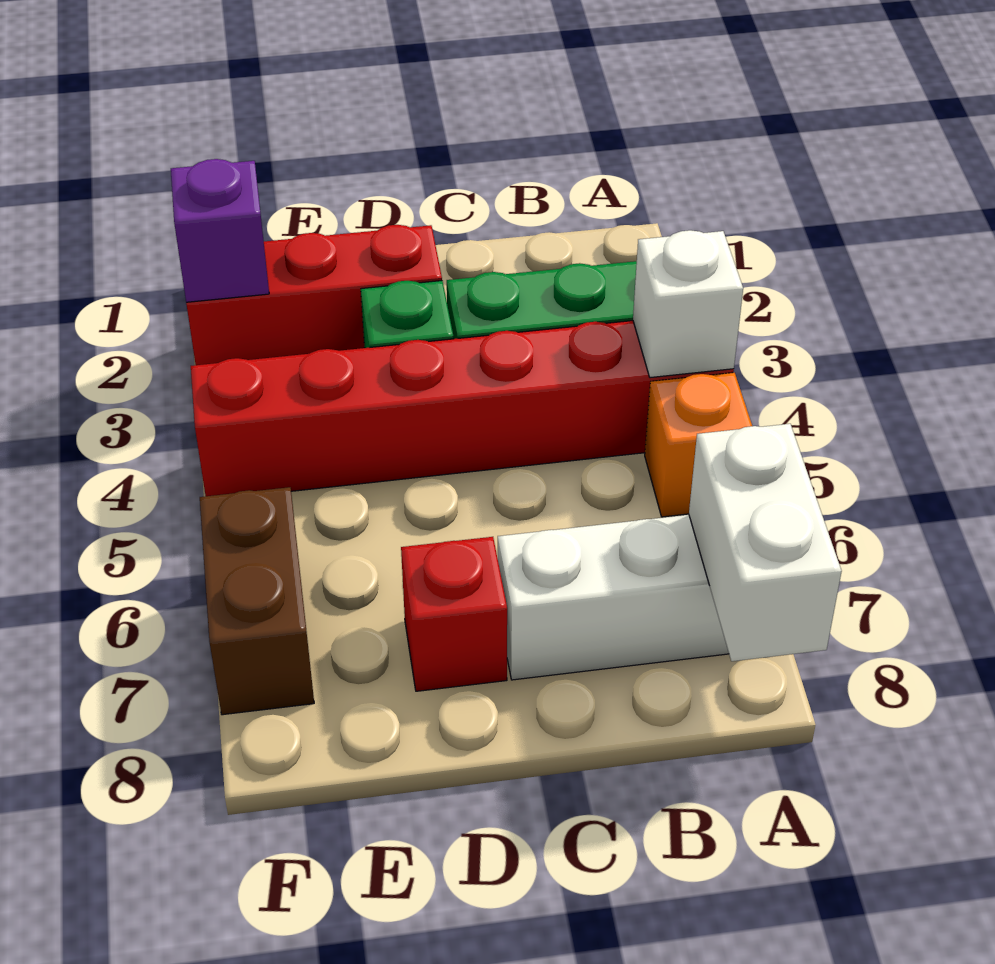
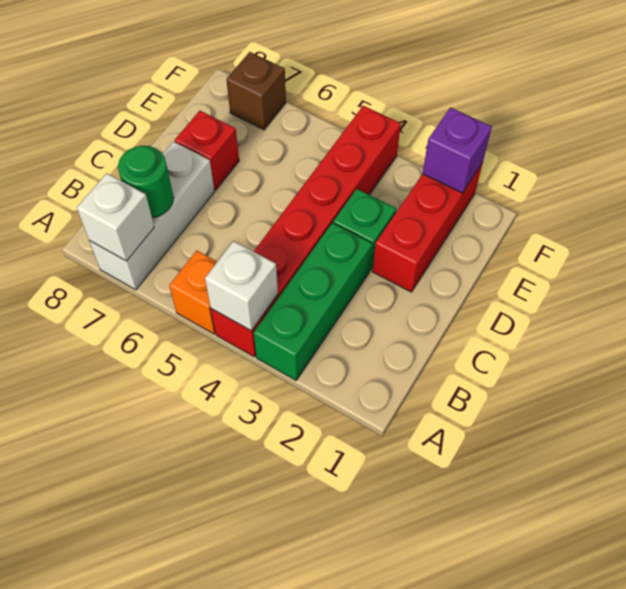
white 1x2 brick [689,424,842,661] -> white 1x1 brick [77,173,154,261]
none -> green 1x1 round brick [118,146,174,218]
brown 1x2 brick [200,487,314,715] -> brown 1x1 brick [226,52,286,130]

